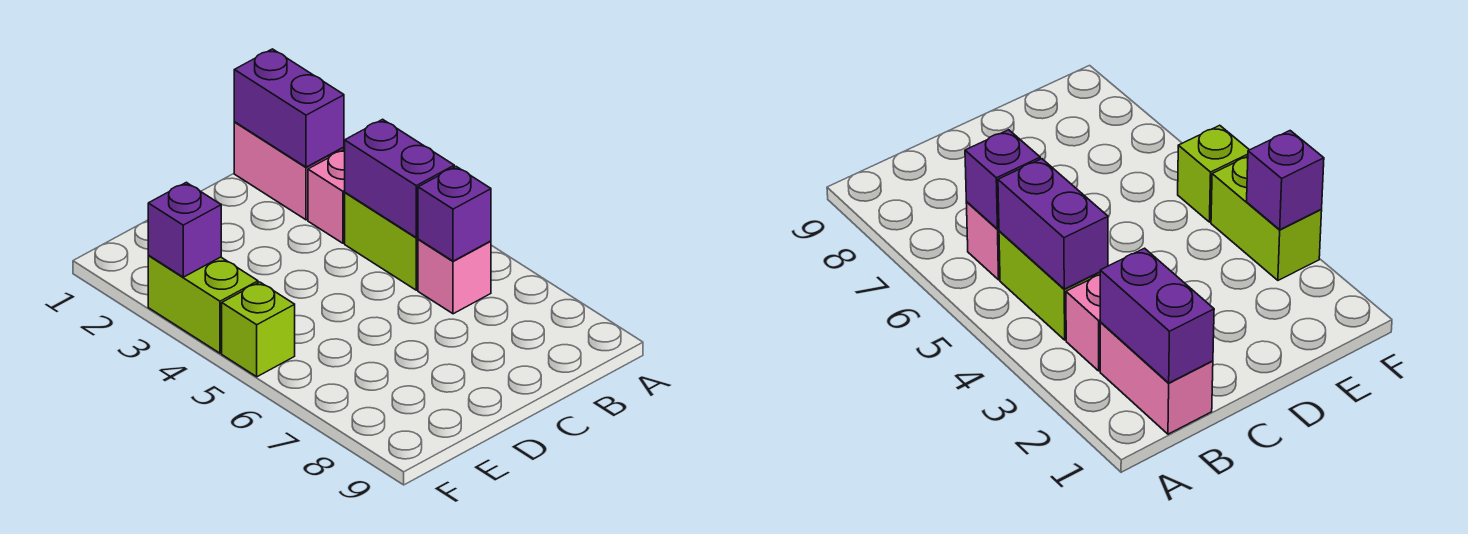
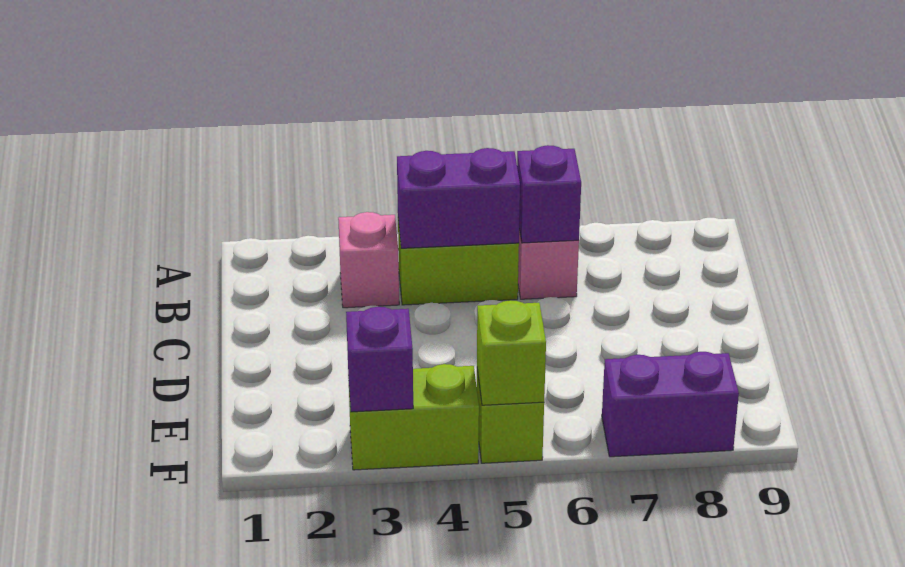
pink 1x2 brick [234,122,344,220] -> none
purple 1x2 brick [234,49,344,167] -> purple 1x2 brick moved to [602,352,739,457]
none -> lime 1x1 brick [477,300,546,405]

